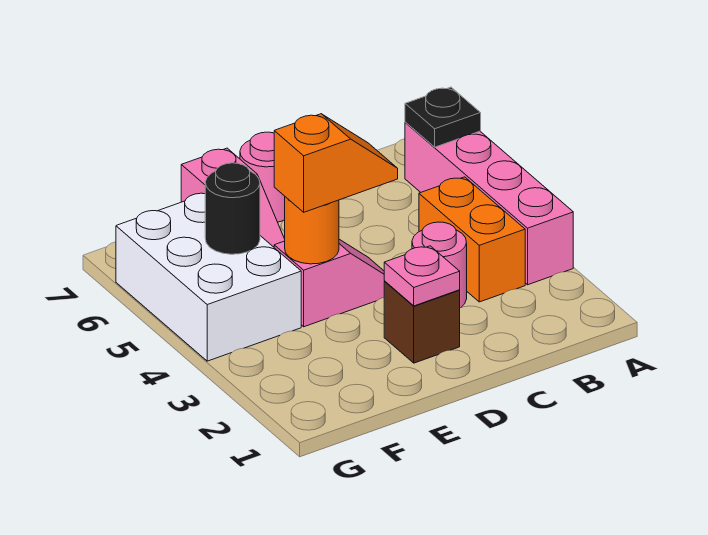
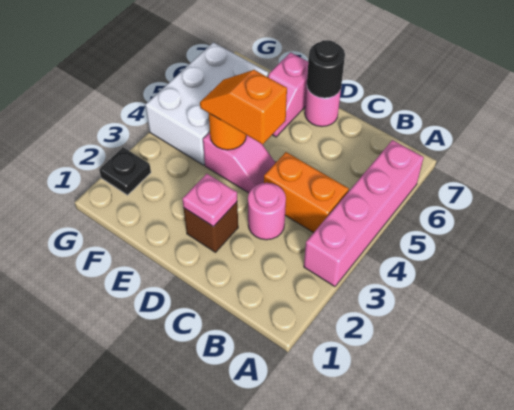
black 1x1 plate [405,87,481,147] -> black 1x1 plate moved to [99,147,151,195]
orange 1x2 brick [419,177,525,302] -> orange 1x2 brick turned to [264,152,349,233]
orange 1x2 slope [274,114,398,212] -> orange 1x2 slope turned to [200,70,287,144]
black 1x1 round brick [205,163,260,254] -> black 1x1 round brick moved to [307,40,345,98]

